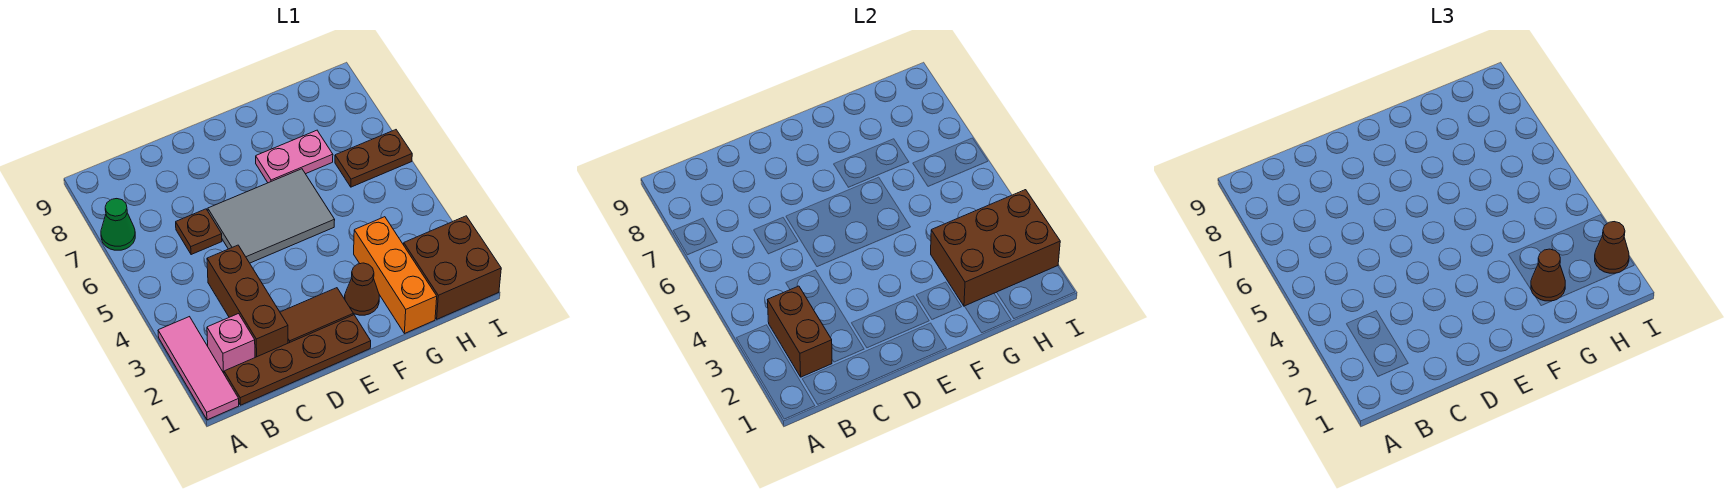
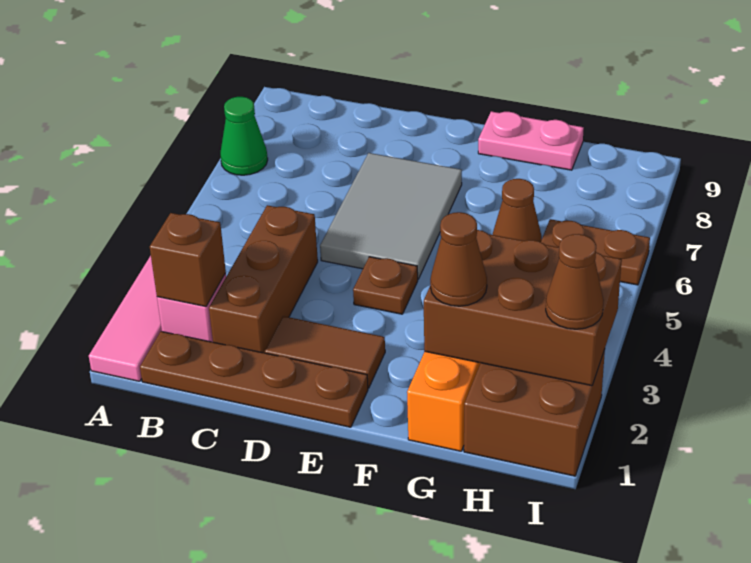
brown 1x2 brick [768,286,832,377] -> brown 1x1 brick [150,213,226,307]
brown 1x1 plate [176,209,222,255] -> brown 1x1 plate moved to [353,257,418,314]
grey 2x3 tile [208,169,335,263] -> grey 2x3 tile turned to [320,153,462,279]
brown 1x1 cone [345,263,379,315] -> brown 1x1 cone moved to [493,179,542,242]
pink 1x2 plate [256,130,333,183] -> pink 1x2 plate moved to [478,111,584,170]

